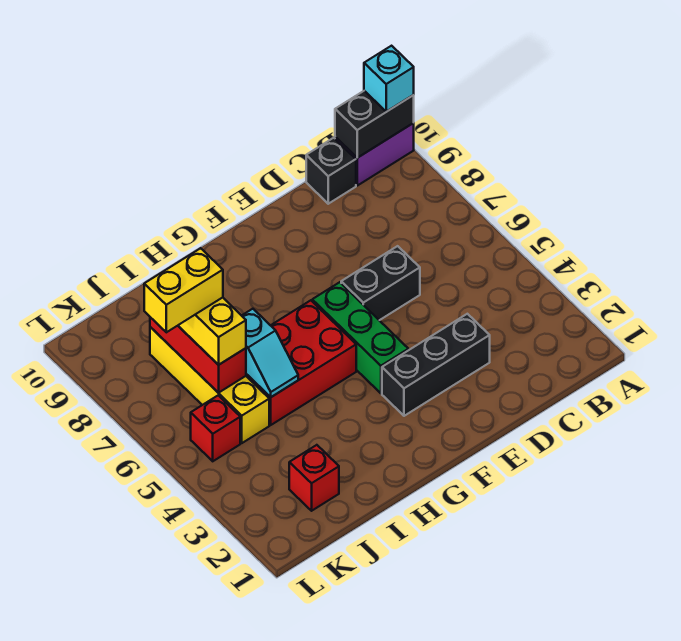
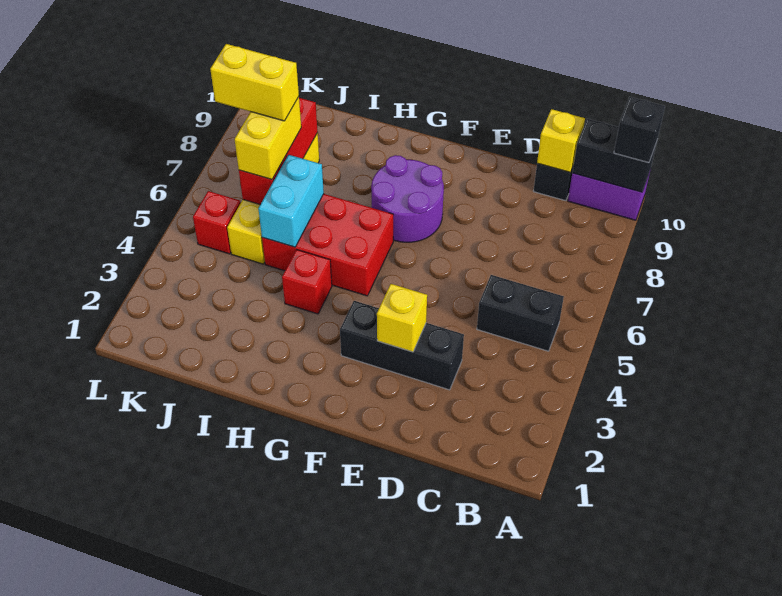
cyan 1x1 brick [364,46,414,112] -> black 1x1 brick [614,97,665,163]
none -> yellow 1x1 brick [537,109,585,172]
black 1x2 brick [341,246,420,320] -> black 1x2 brick moved to [477,275,564,351]
none -> yellow 1x1 brick [377,284,427,352]
green 1x3 brick [312,282,408,393] -> none
none -> purple 2x2 round brick [371,155,444,242]
cyan 1x2 slope [242,309,298,397] -> cyan 1x2 brick [258,155,324,247]
red 1x1 brick [289,445,339,511] -> red 1x1 brick moved to [282,250,332,314]

